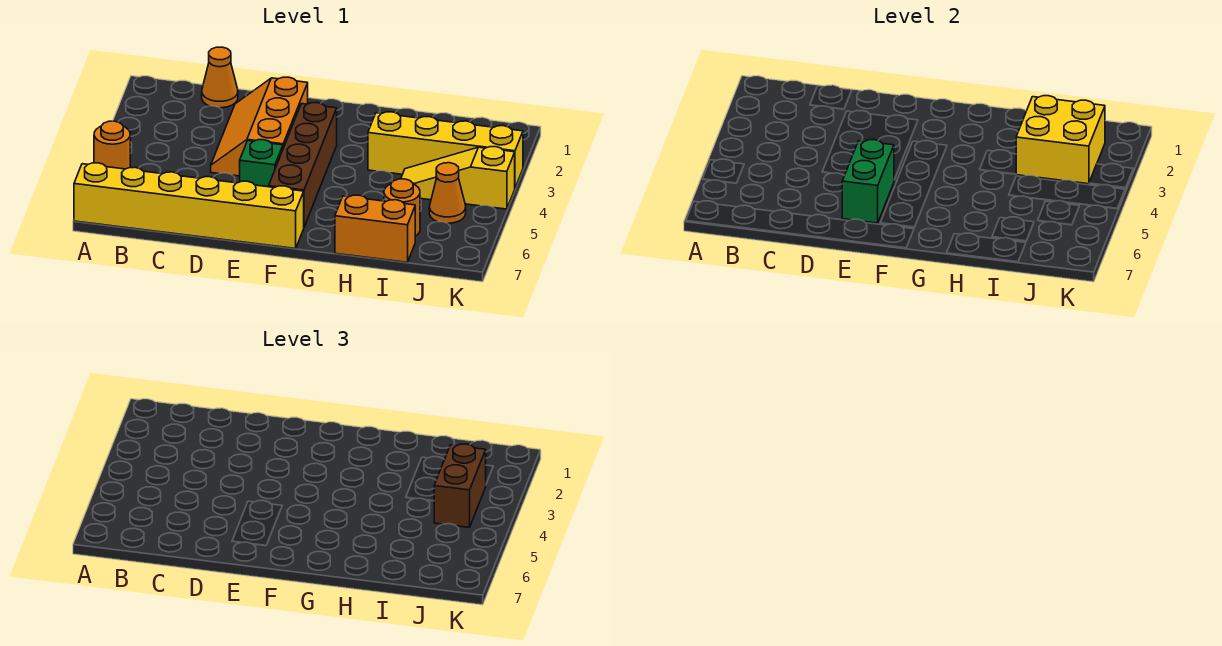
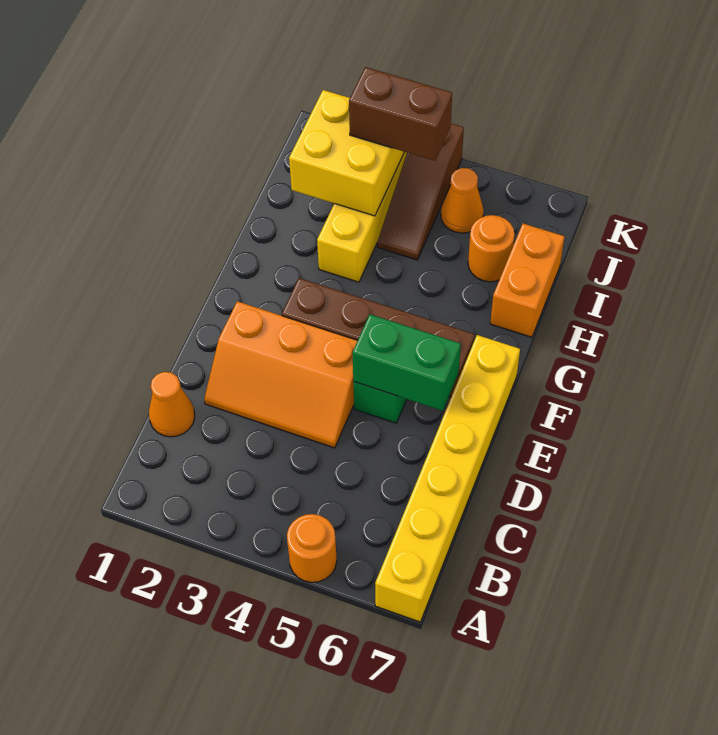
yellow 1x3 slope [401,147,515,209] -> brown 1x3 slope [377,124,464,260]

